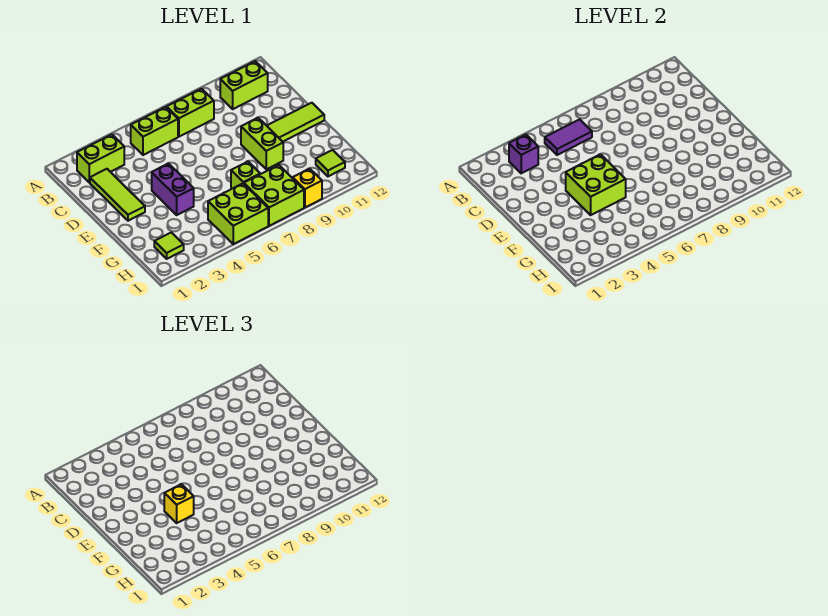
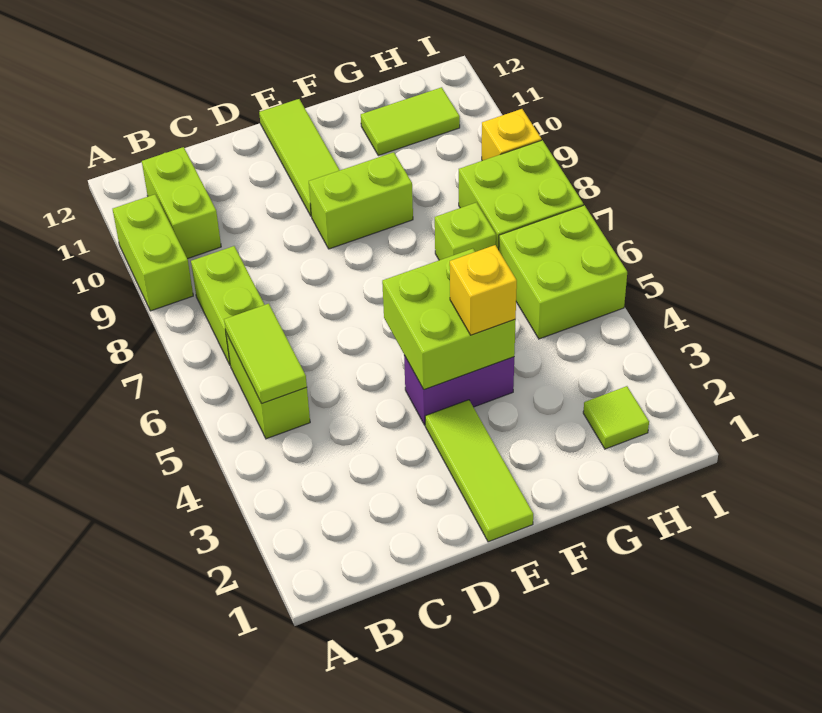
lime 1x2 brick [77,134,124,182] -> lime 1x2 brick moved to [113,194,193,311]
purple 1x1 brick [509,134,538,173] -> none
purple 1x2 tile [545,119,592,155] -> lime 1x2 tile [224,304,307,404]
lime 1x3 tile [90,169,145,221] -> lime 1x3 tile turned to [425,400,533,542]
lime 1x1 tile [316,150,345,176] -> lime 1x2 tile [361,87,460,155]

